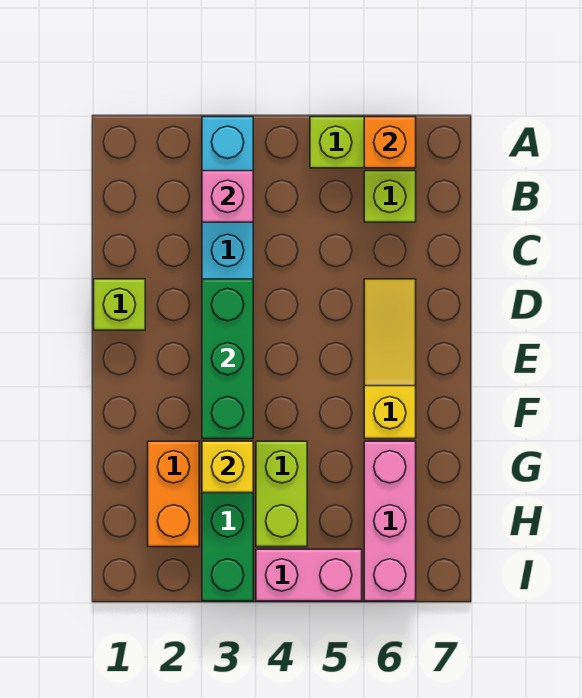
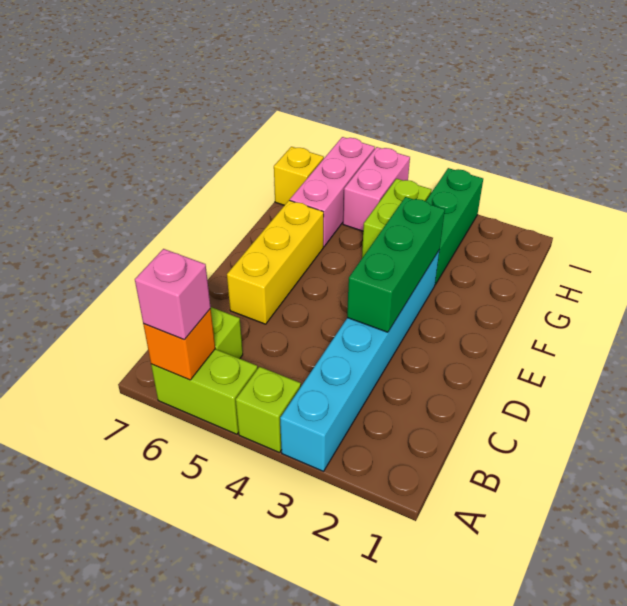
pink 1x1 brick [202,171,253,222] -> pink 1x1 brick moved to [135,249,211,340]
lime 1x1 brick [94,279,145,330] -> lime 1x1 brick moved to [236,367,301,453]
yellow 1x3 slope [364,279,416,439] -> yellow 1x3 brick [227,200,324,324]
orange 1x2 brick [148,441,199,547] -> none
yellow 1x1 brick [202,441,253,493] -> yellow 1x1 brick moved to [274,147,324,205]
pink 1x2 brick [256,549,362,601] -> pink 1x2 brick turned to [343,147,410,231]

